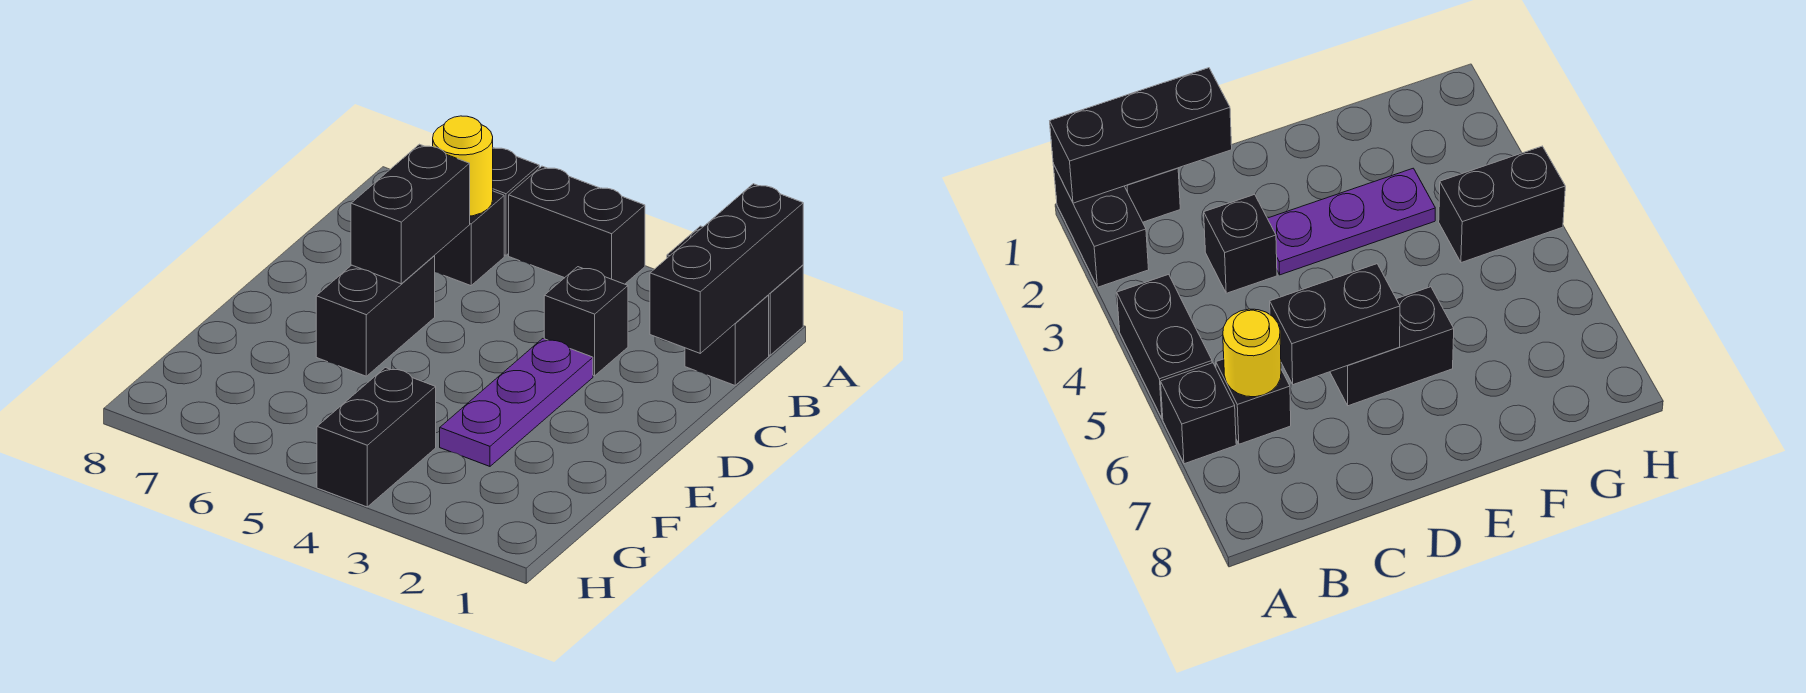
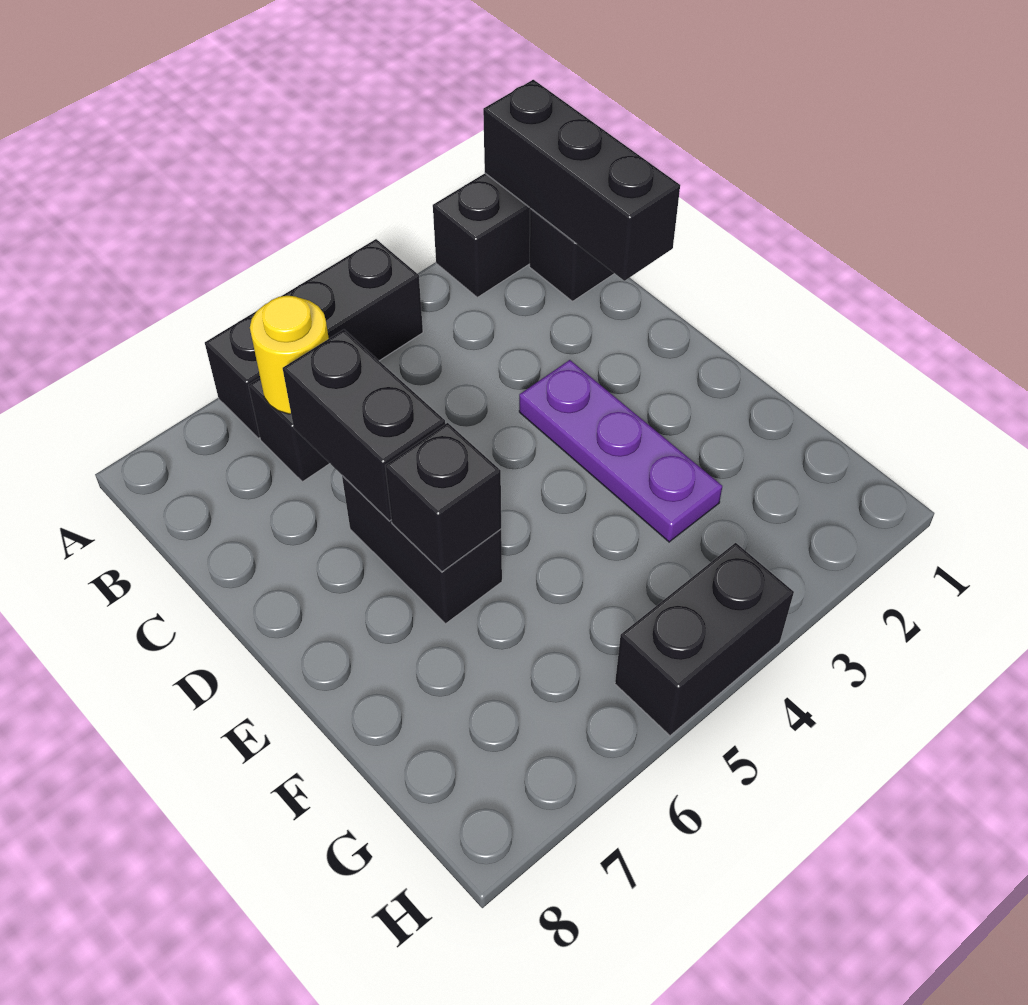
black 1x1 brick [544,267,628,376] -> black 1x1 brick moved to [385,423,501,572]
black 1x2 brick [317,368,436,507] -> black 1x2 brick turned to [615,543,794,736]

